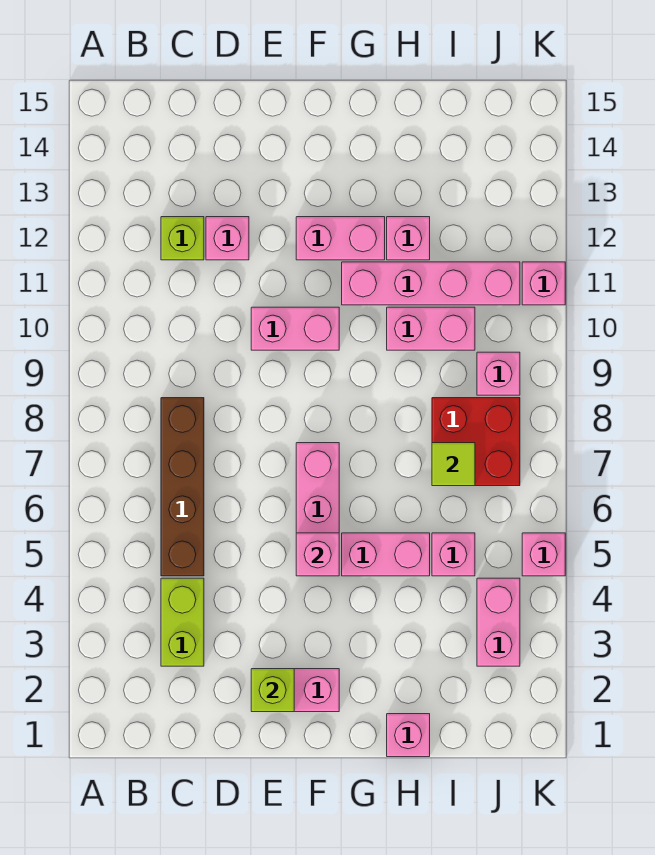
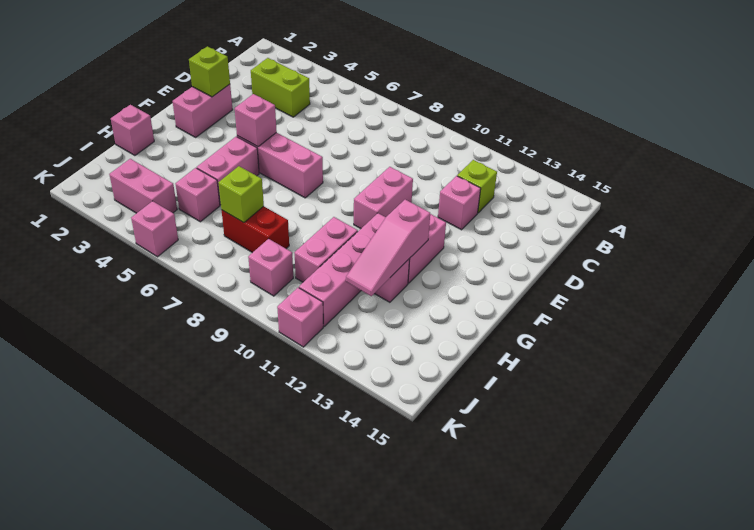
brown 1x4 brick [161,398,204,576] -> none
none -> pink 1x3 slope [346,200,430,296]
red 2x2 brick [432,398,520,486] -> red 1x2 brick [222,206,289,253]
lime 1x1 tile [432,443,475,486] -> lime 1x1 brick [218,166,264,223]

